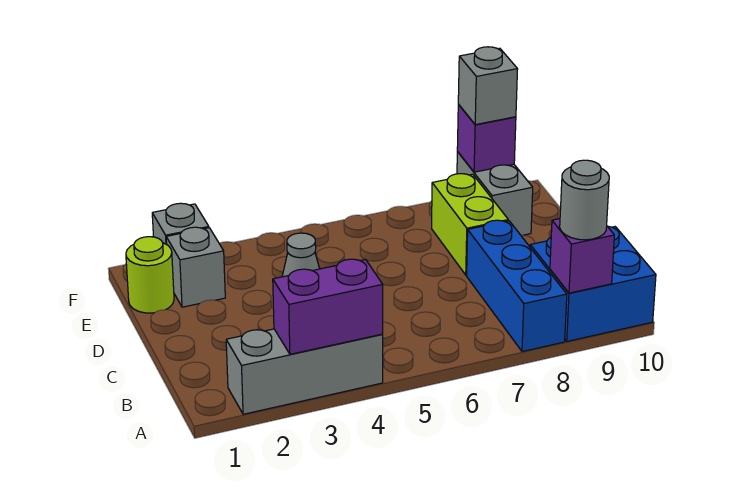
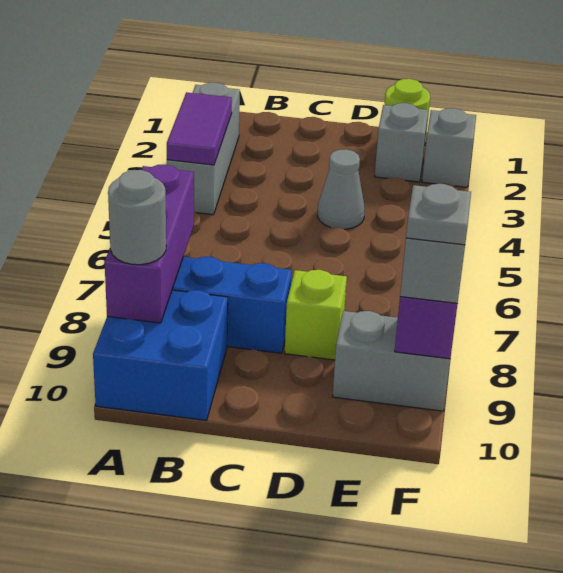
purple 1x2 brick [273,259,383,354] -> purple 1x2 tile [167,92,232,165]
purple 1x1 brick [550,219,614,293] -> purple 1x3 brick [105,165,194,323]
lime 1x2 brick [432,174,508,275] -> lime 1x1 brick [285,270,347,360]
none -> grey 1x1 plate [406,184,471,245]

